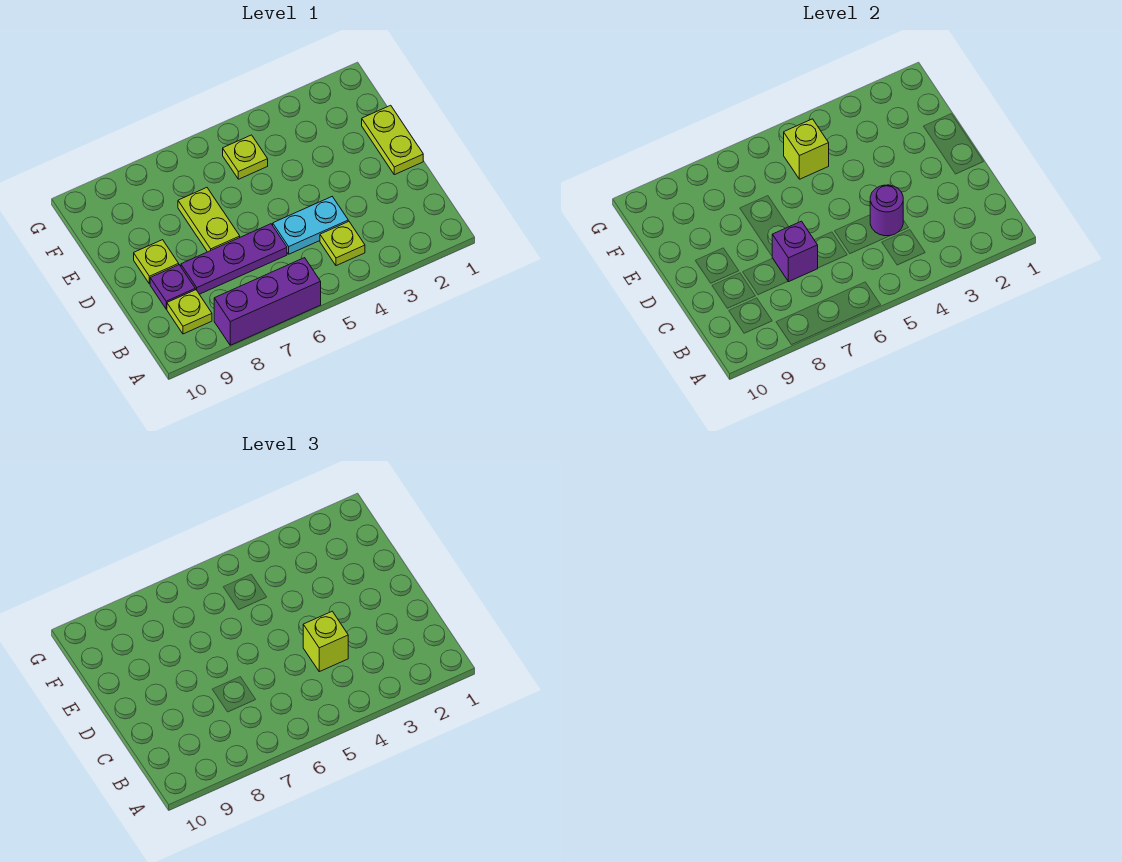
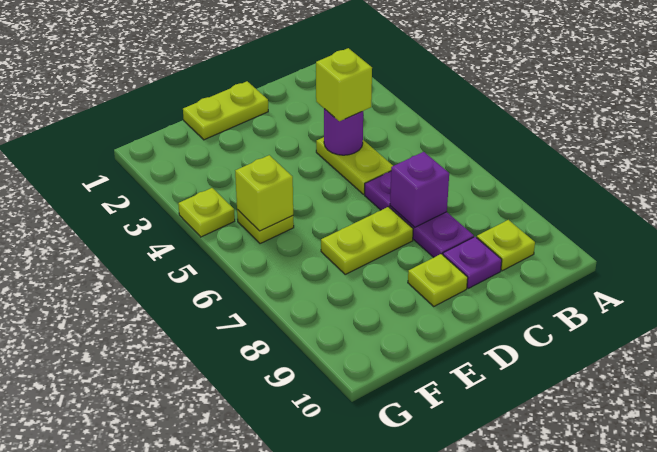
purple 1x3 brick [214,258,321,345] -> none
lime 1x1 plate [320,221,365,266] -> lime 1x1 plate moved to [178,188,235,237]
cyan 1x2 plate [273,197,348,254] -> lime 1x2 plate [316,137,393,194]

